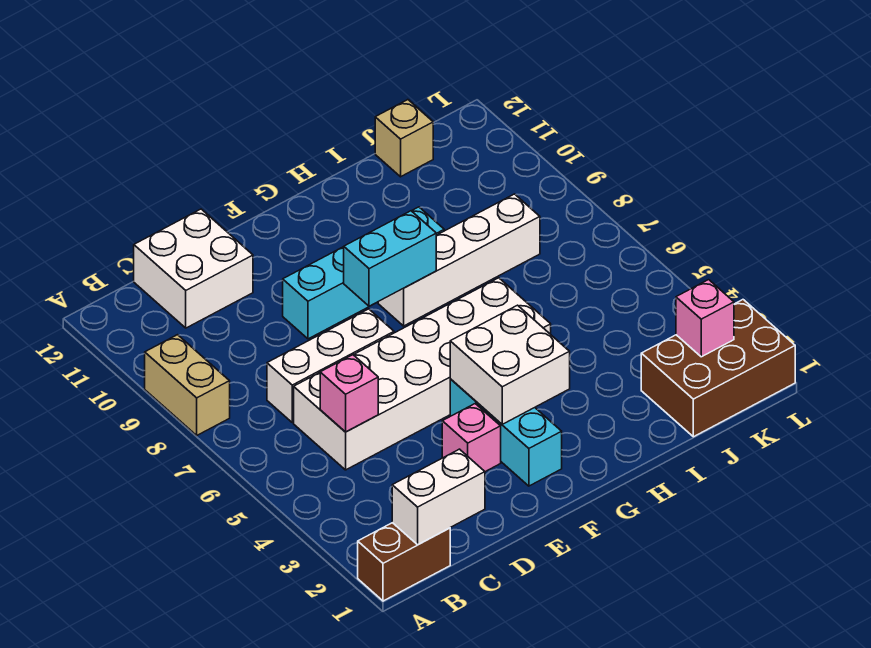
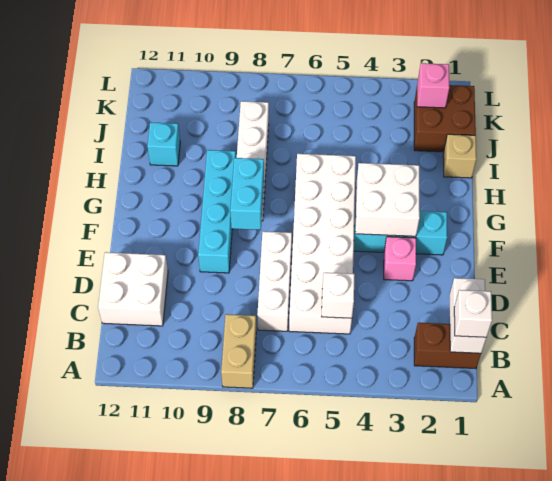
brown 1x2 brick [358,523,450,601] -> brown 1x2 brick turned to [414,323,481,368]
tan 1x2 brick [145,335,230,435] -> tan 1x2 brick turned to [221,314,256,388]
none -> white 1x1 brick [454,290,492,337]
pink 1x1 brick [320,355,378,432] -> white 1x1 brick [321,273,355,318]
none -> cyan 1x1 brick [147,122,180,166]
brown 2x3 brick [641,300,795,437] -> brown 2x2 brick [414,85,476,152]
tan 1x1 brick [375,100,433,177] -> tan 1x1 brick moved to [443,134,476,178]

